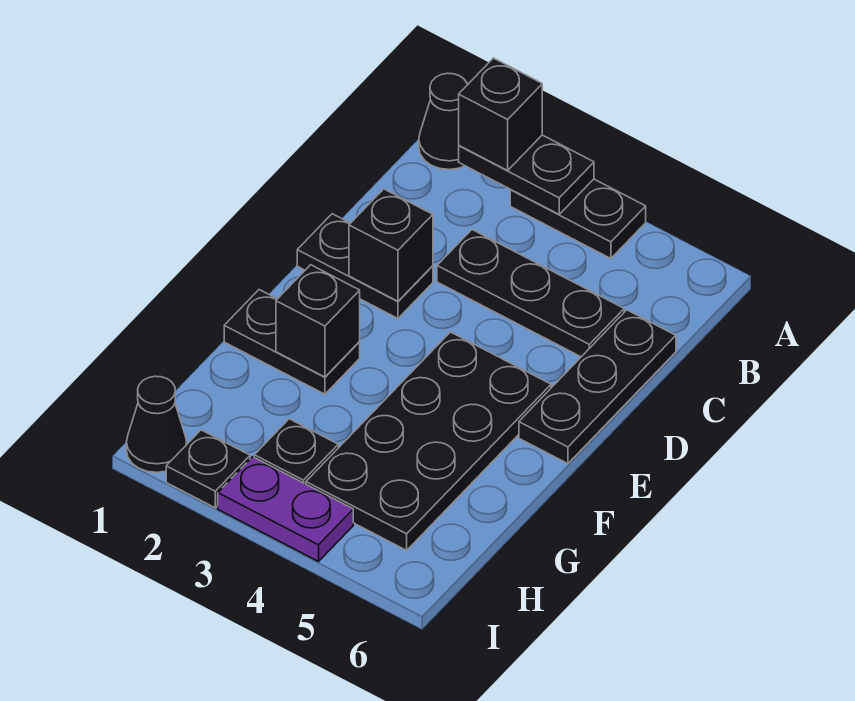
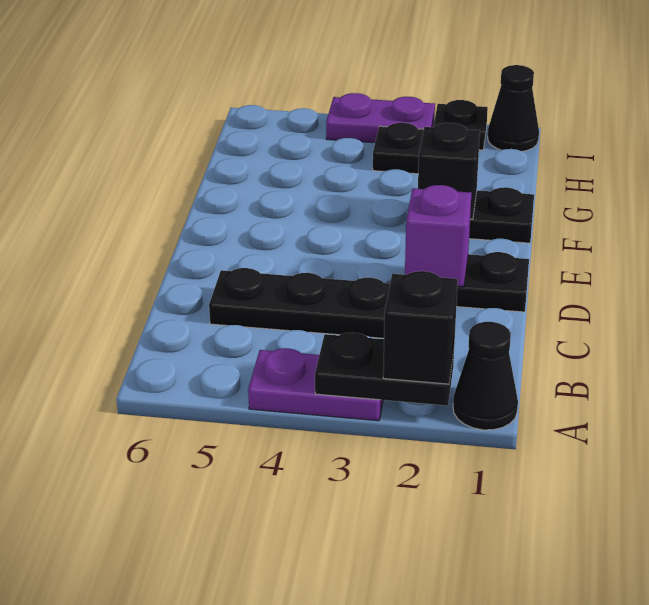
black 1x2 plate [510,179,646,258] -> purple 1x2 plate [248,348,383,421]
black 1x3 plate [519,310,676,464] -> none
black 1x1 brick [349,189,433,301] -> purple 1x1 brick [405,185,471,287]
black 2x4 plate [306,332,551,550] -> none

